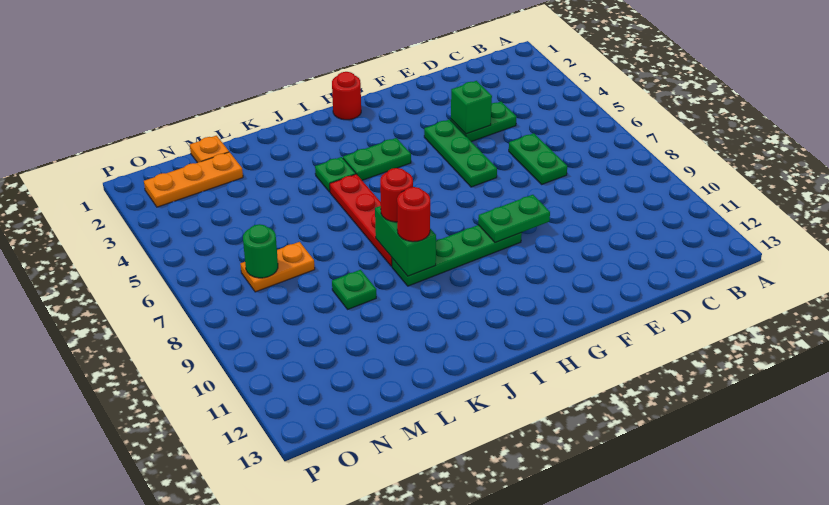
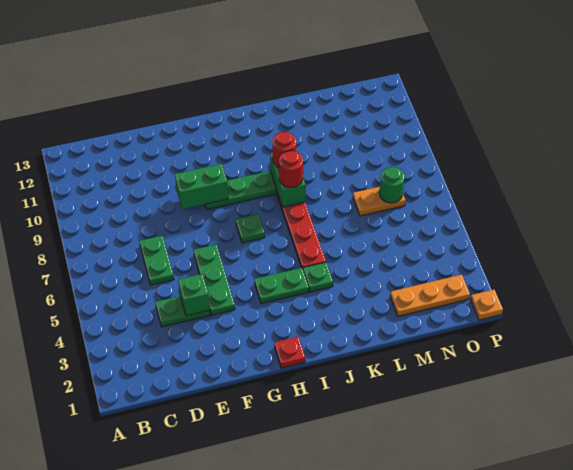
green 1x2 plate [478,195,550,243] -> green 1x2 brick [175,164,228,209]
red 1x1 round brick [332,72,361,120] -> red 1x1 plate [274,337,305,368]
green 1x1 plate [332,270,376,309] -> green 1x1 plate moved to [236,214,265,243]
orange 1x1 plate [190,136,229,163] -> orange 1x1 plate moved to [471,290,503,320]

